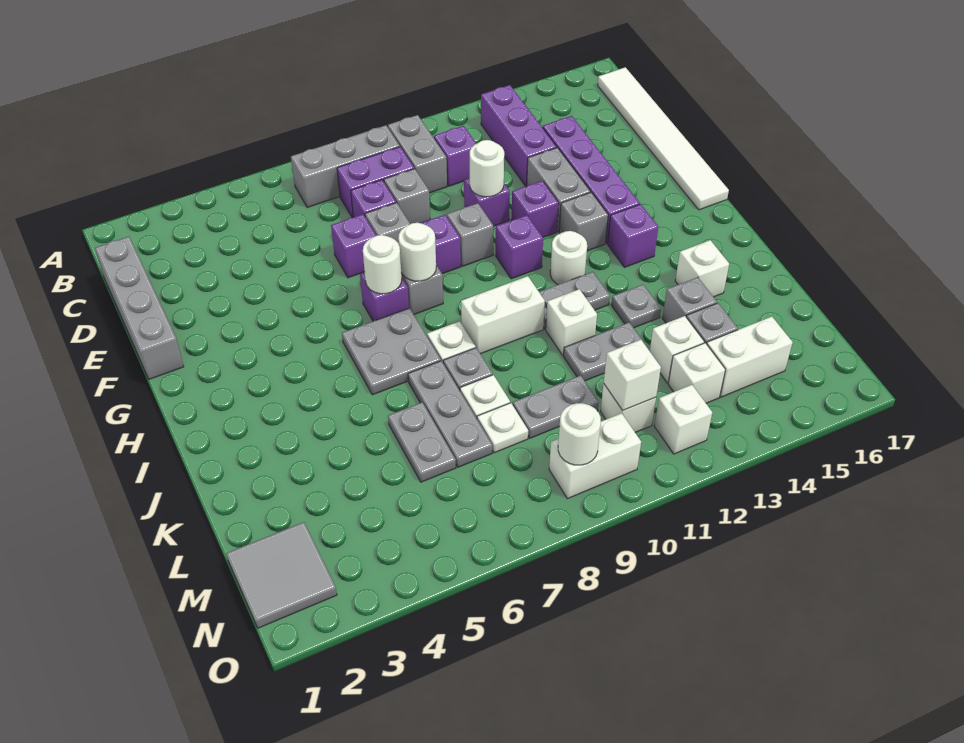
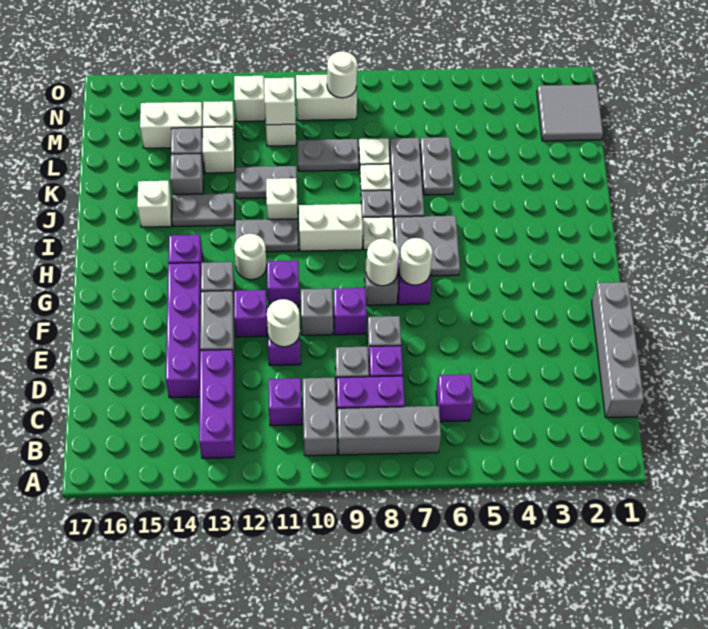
white 1x6 tile [598,67,729,210] -> none
purple 1x1 brick [331,214,376,278] -> purple 1x1 brick moved to [436,374,473,422]
grey 1x1 plate [611,285,661,328] -> grey 1x2 plate [172,193,235,227]

